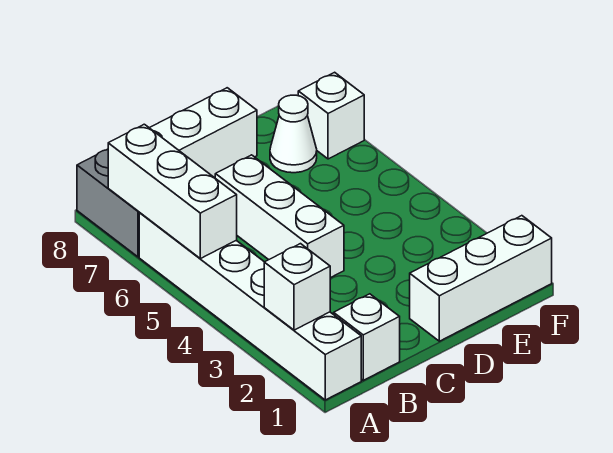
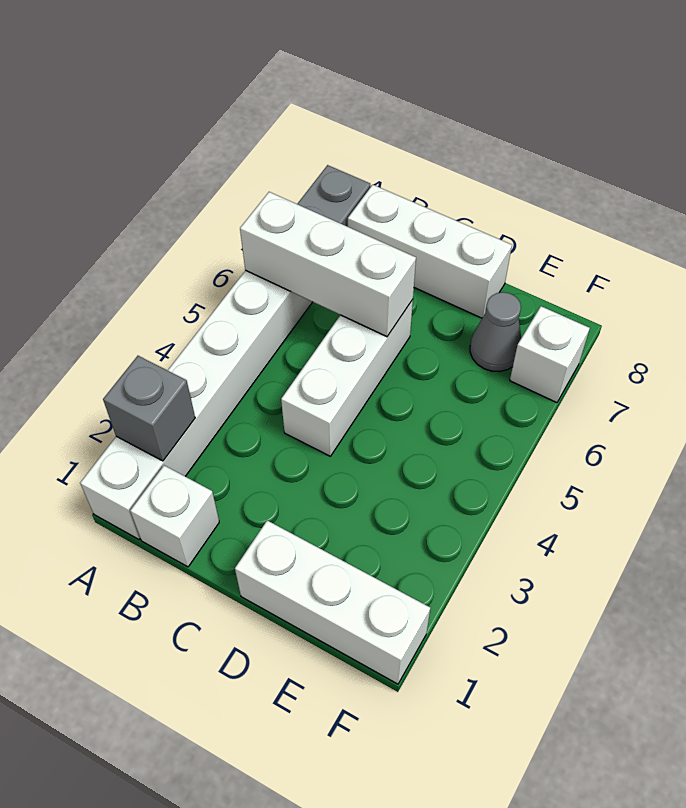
white 1x1 brick [264,244,330,330] -> grey 1x1 brick [103,356,195,461]
white 1x3 brick [108,124,237,259] -> white 1x3 brick turned to [240,192,416,337]
white 1x1 cone [270,95,317,173] -> grey 1x1 cone [470,292,521,371]

